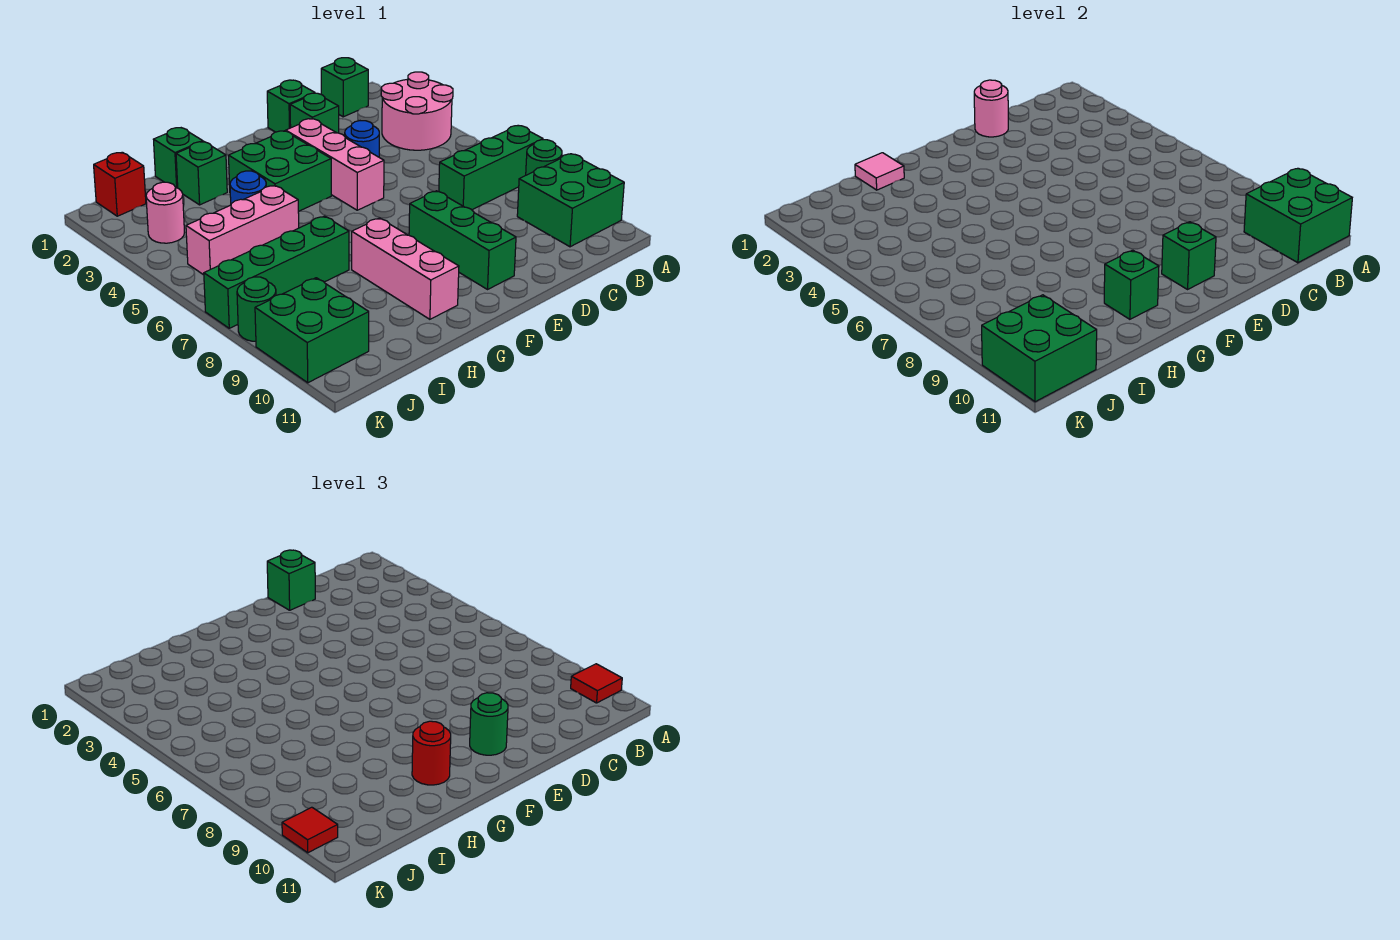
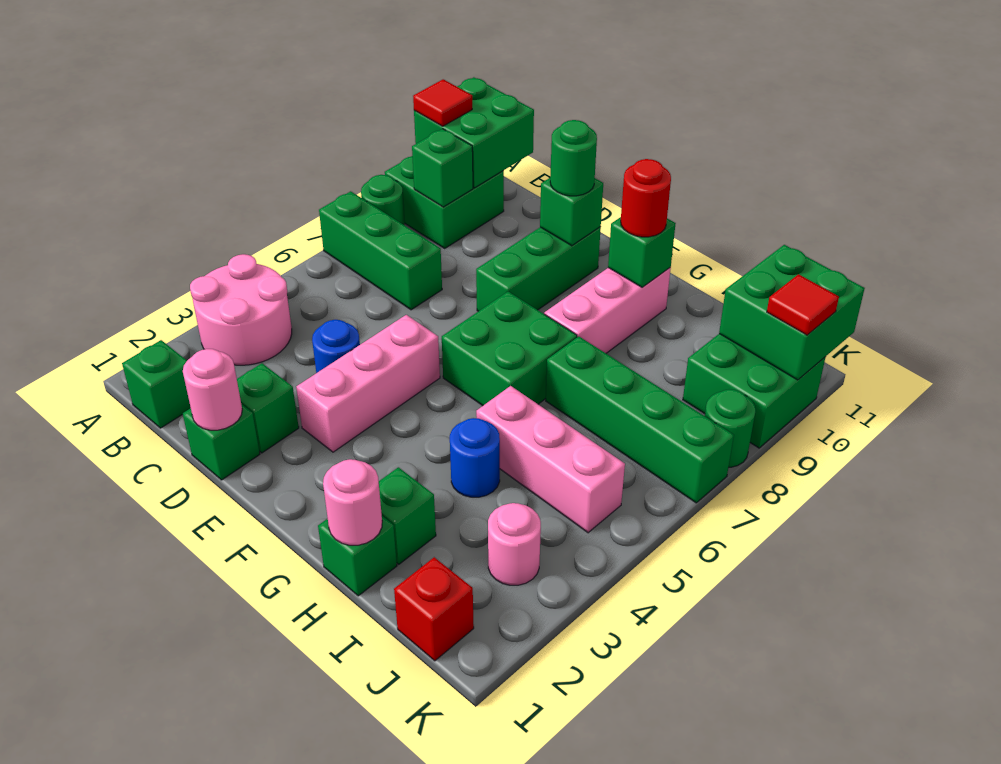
green 1x1 brick [267,550,315,610] -> green 1x1 brick moved to [412,129,473,207]
green 2x2 brick [229,131,331,212] -> green 2x2 brick moved to [442,292,577,406]
pink 1x1 tile [855,153,904,190] -> pink 1x1 round brick [323,459,382,545]

